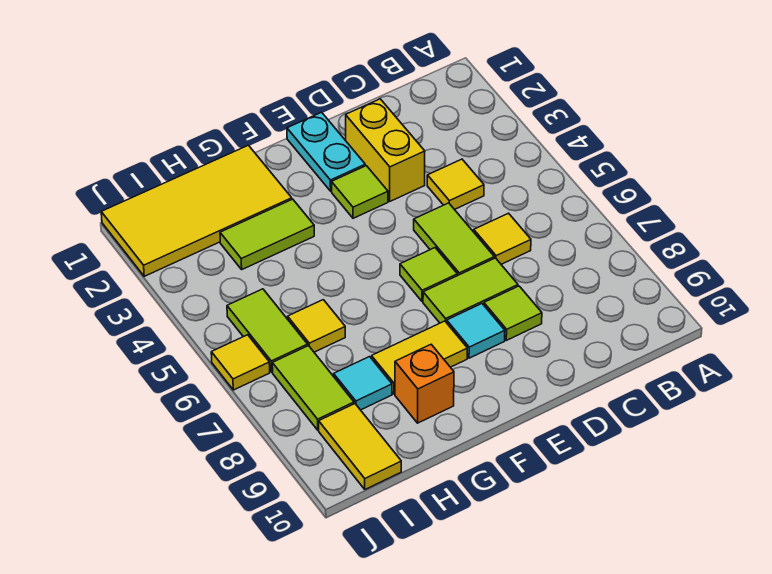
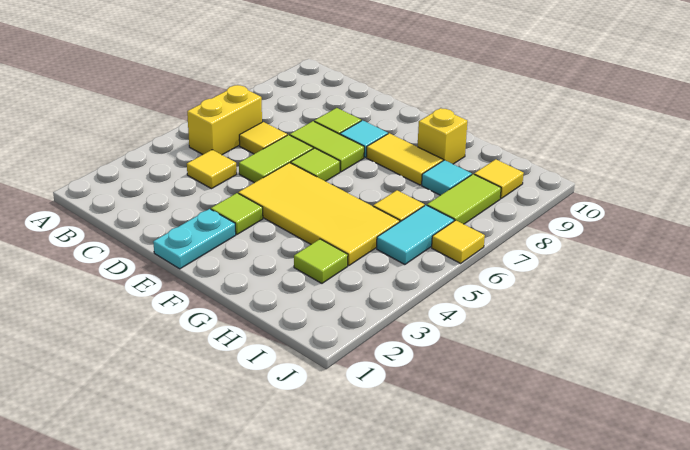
yellow 1x2 brick [346,99,425,201] -> yellow 1x2 brick moved to [187,85,262,155]
yellow 2x4 tile [101,145,292,276] -> yellow 2x4 tile moved to [238,163,400,266]
lime 1x2 tile [220,199,314,269] -> lime 1x1 tile [294,239,348,283]
orange 1x1 brick [395,345,454,423] -> yellow 1x1 brick [418,108,467,164]
lime 1x2 tile [227,289,308,372] -> cyan 1x2 tile [377,205,454,265]
yellow 1x2 tile [319,404,401,489] -> yellow 1x1 tile [474,159,524,198]

